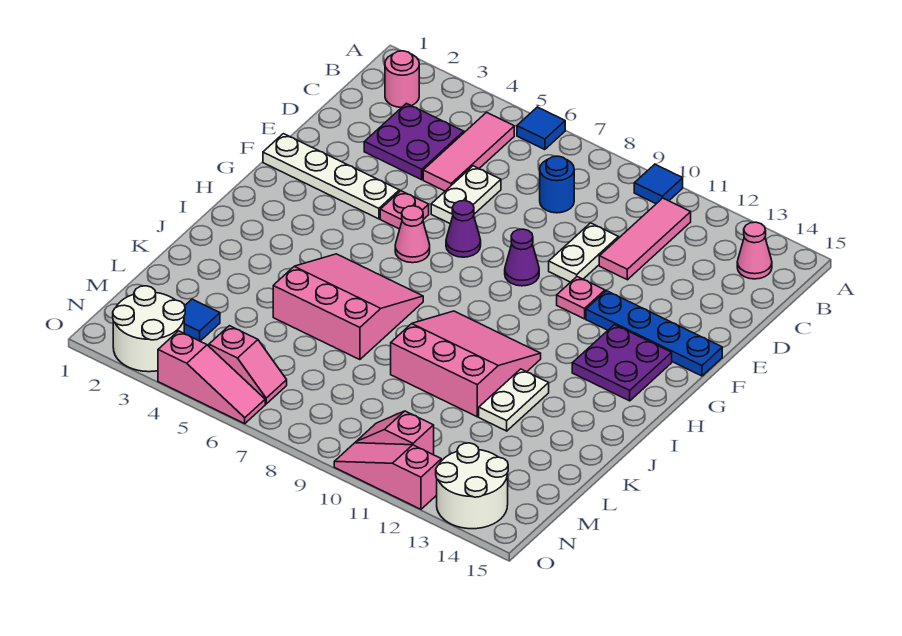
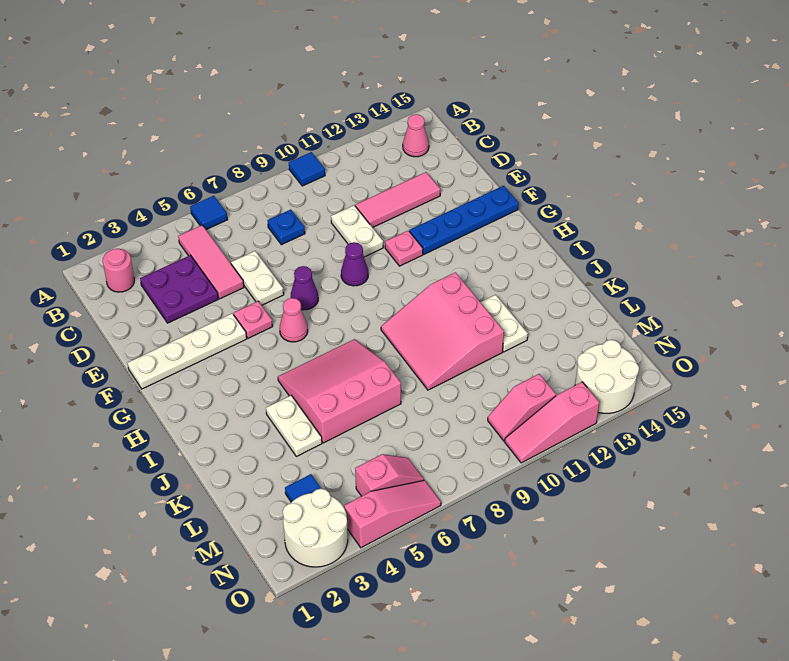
pink 1x3 tile [599,198,691,280] -> pink 1x3 tile turned to [355,172,440,228]
blue 1x1 round brick [540,156,574,213] -> blue 1x1 plate [267,210,305,245]
purple 2x2 plate [572,325,672,401] -> none
pink 3x3 slope [391,311,541,417] -> pink 3x3 slope turned to [381,272,504,390]
none -> white 1x2 plate [266,395,322,457]

